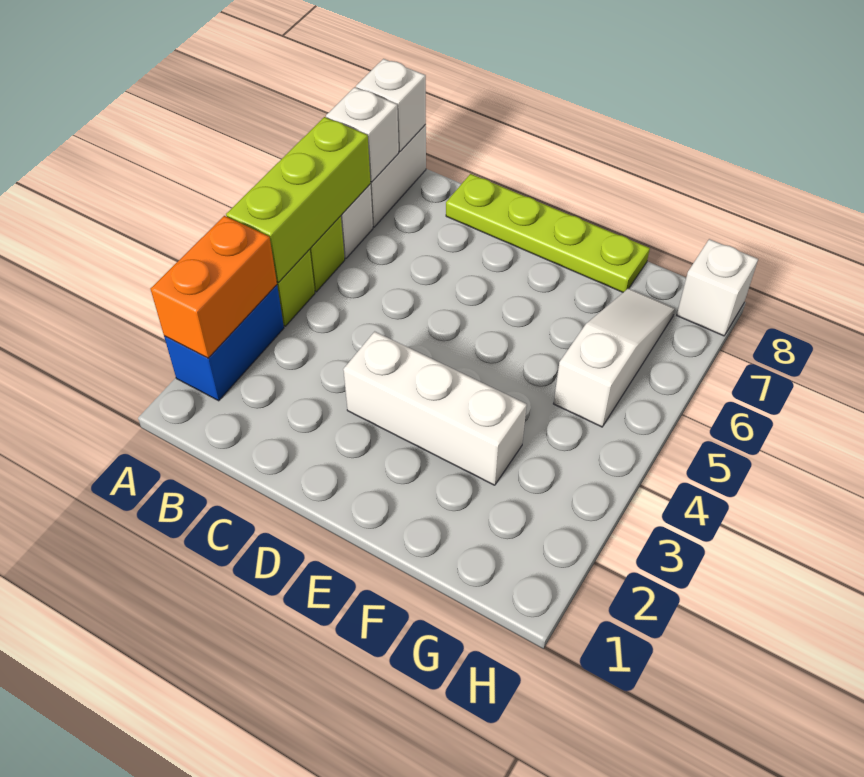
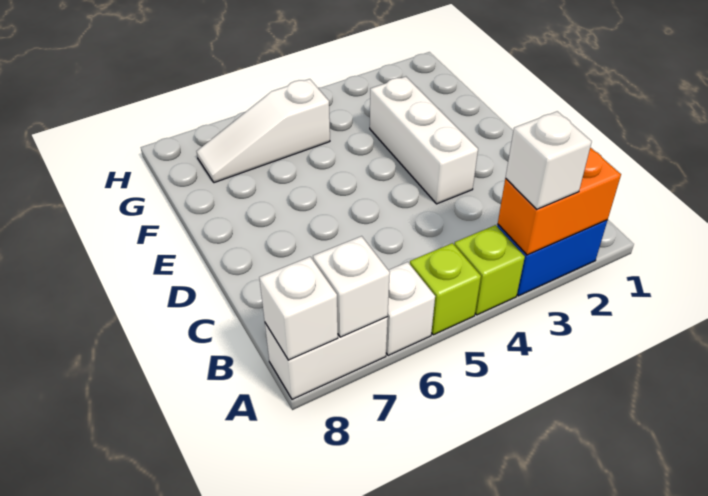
lime 1x3 brick [226,117,370,282] -> none
lime 1x4 plate [446,174,650,292] -> none
white 1x1 brick [677,239,758,336] -> white 1x1 brick moved to [505,111,592,209]

